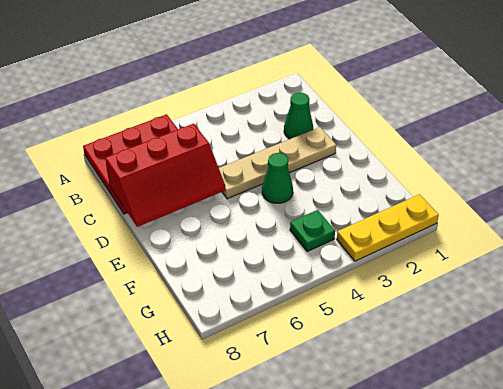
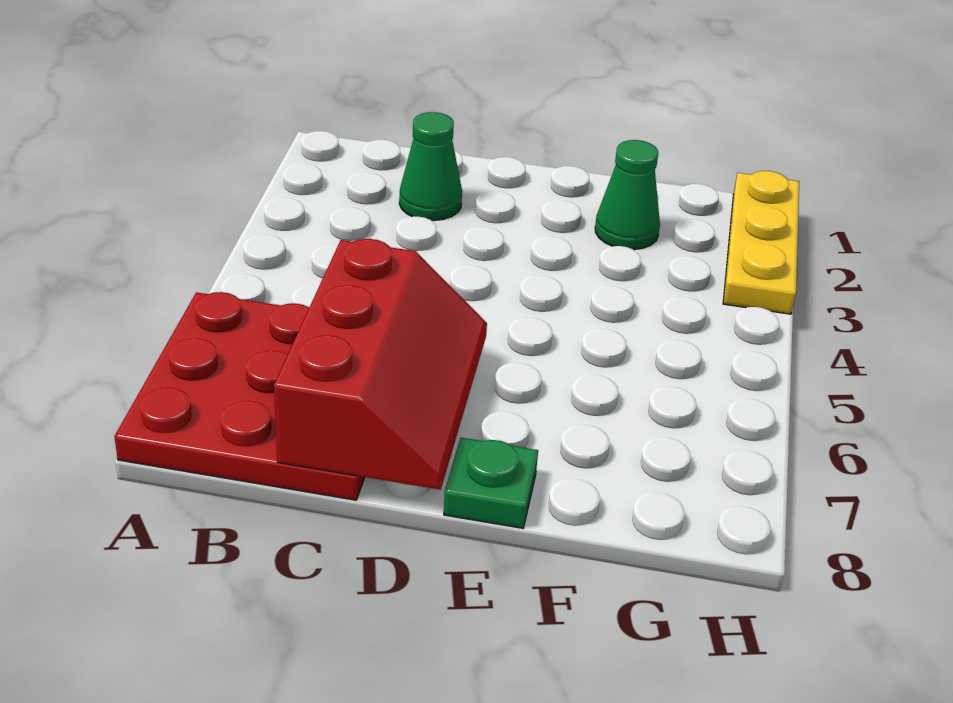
tan 1x4 plate [219,127,336,199] -> none
green 1x1 cone [262,153,293,203] -> green 1x1 cone moved to [595,140,660,250]
green 1x1 plate [290,210,335,252] -> green 1x1 plate moved to [444,438,538,528]

